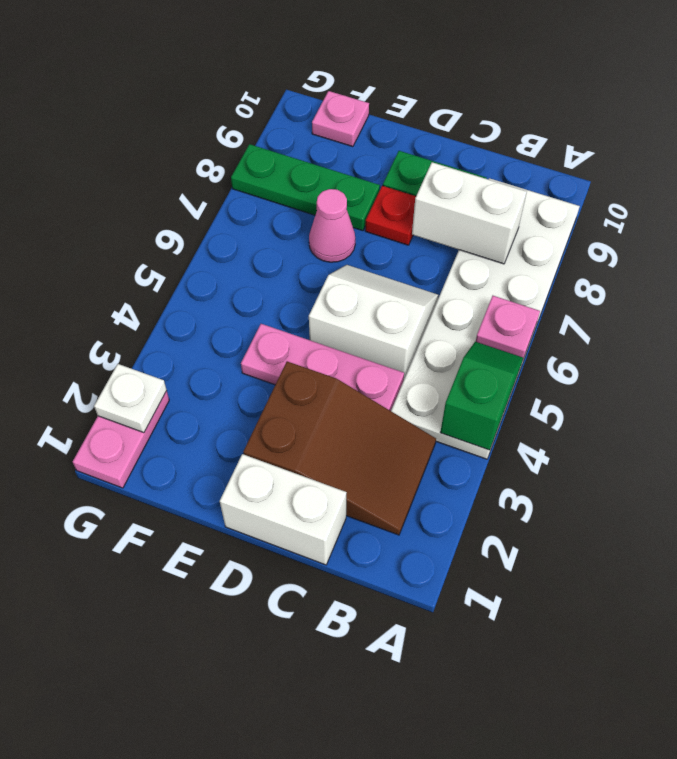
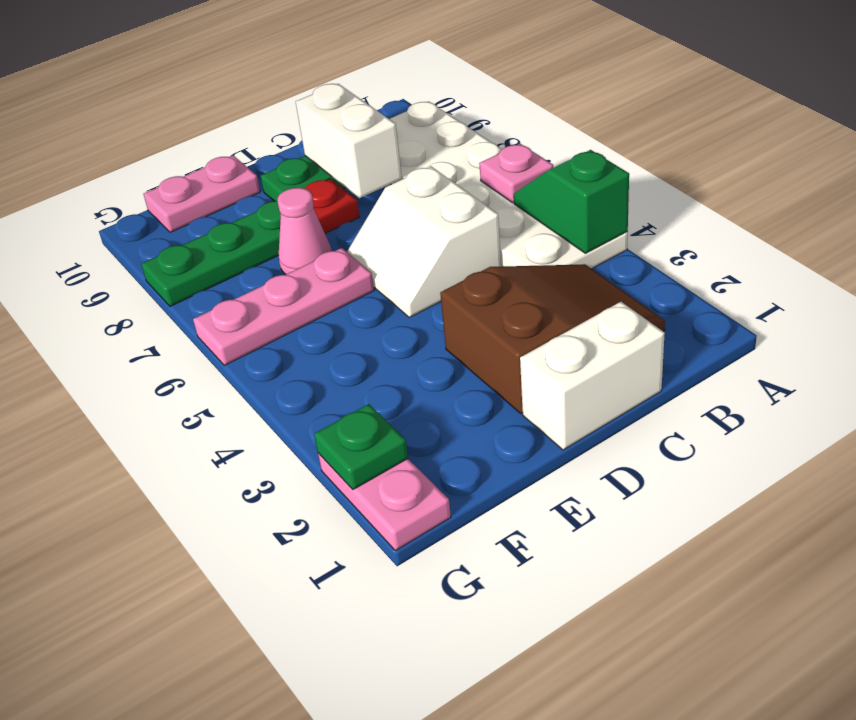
white 1x2 brick [412,162,527,264] -> white 1x2 brick turned to [296,84,402,198]
pink 1x3 plate [241,324,404,411] -> pink 1x3 plate moved to [193,248,374,365]
white 2x2 slope [309,265,439,378] -> white 2x2 slope turned to [347,166,501,317]
pink 1x1 plate [312,91,369,147] -> pink 1x2 plate [143,155,260,232]
white 1x1 plate [94,364,167,433] -> green 1x1 plate [314,404,408,489]

